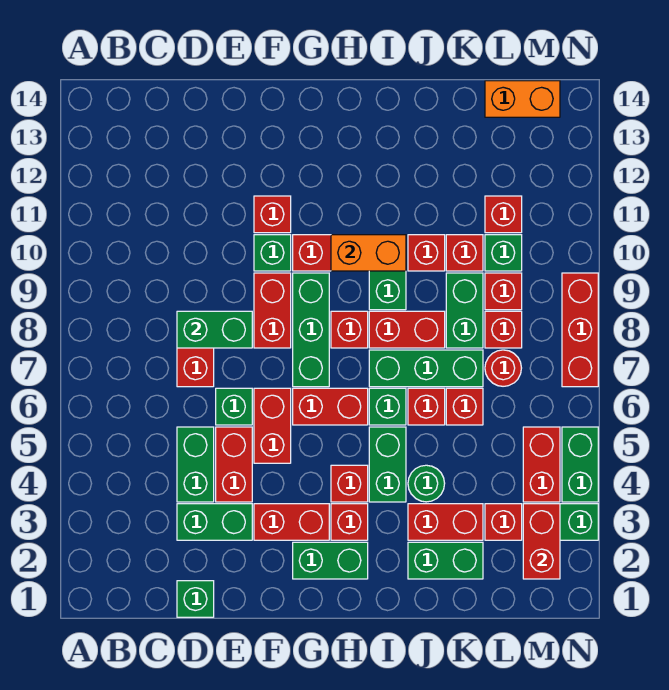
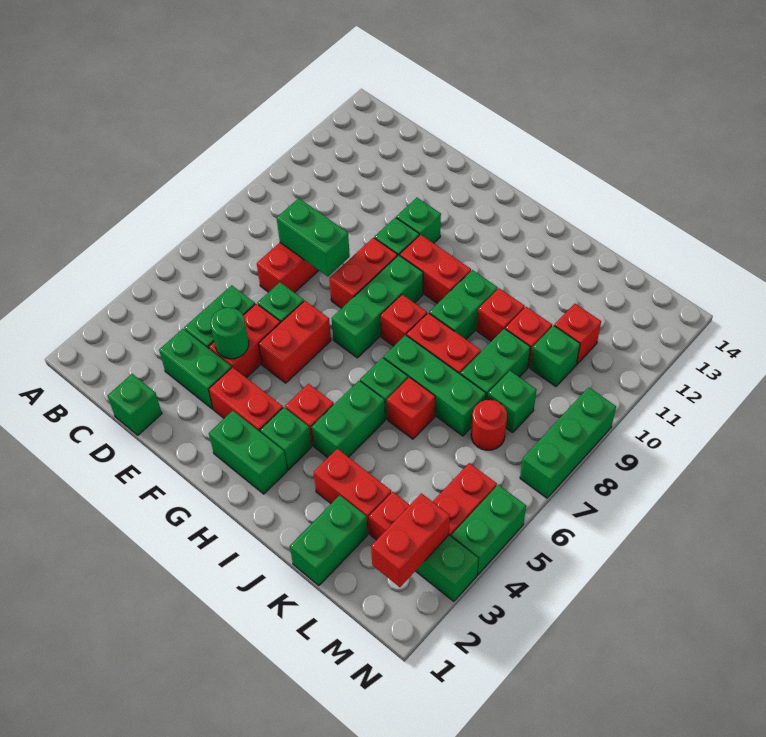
red 1x1 brick [254,196,291,233] -> green 1x1 brick [396,198,441,243]
red 1x2 brick [293,388,368,425] -> none
red 1x1 brick [331,504,368,540] -> green 1x1 brick [260,407,312,470]
orange 1x2 brick [331,235,406,271] -> none
green 1x2 brick [408,542,483,579] -> green 1x2 brick turned to [290,495,368,586]
green 1x1 round brick [408,465,445,502] -> green 1x1 round brick moved to [211,308,249,359]
red 1x1 brick [446,388,483,425] -> none
red 1x1 brick [485,311,522,348] -> green 1x1 brick [488,371,537,433]
red 1x1 brick [485,273,522,310] -> none
orange 1x2 brick [485,81,560,117] -> none
red 1x3 brick [562,273,598,387] -> green 1x3 brick [520,387,616,498]

